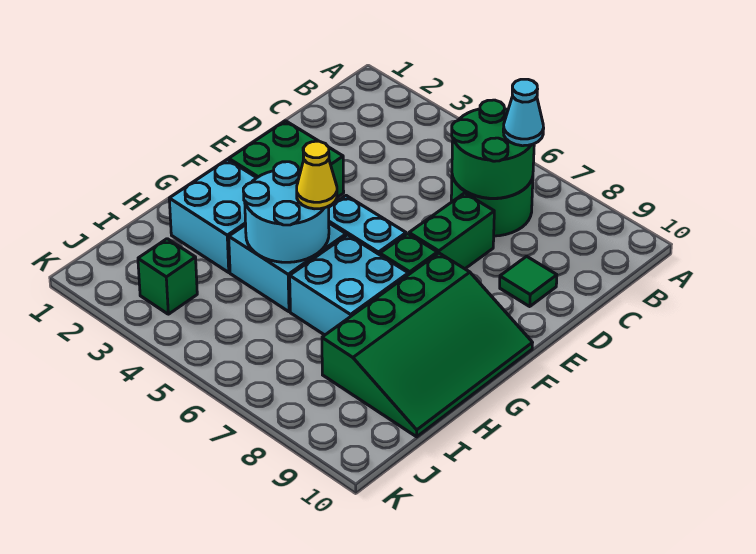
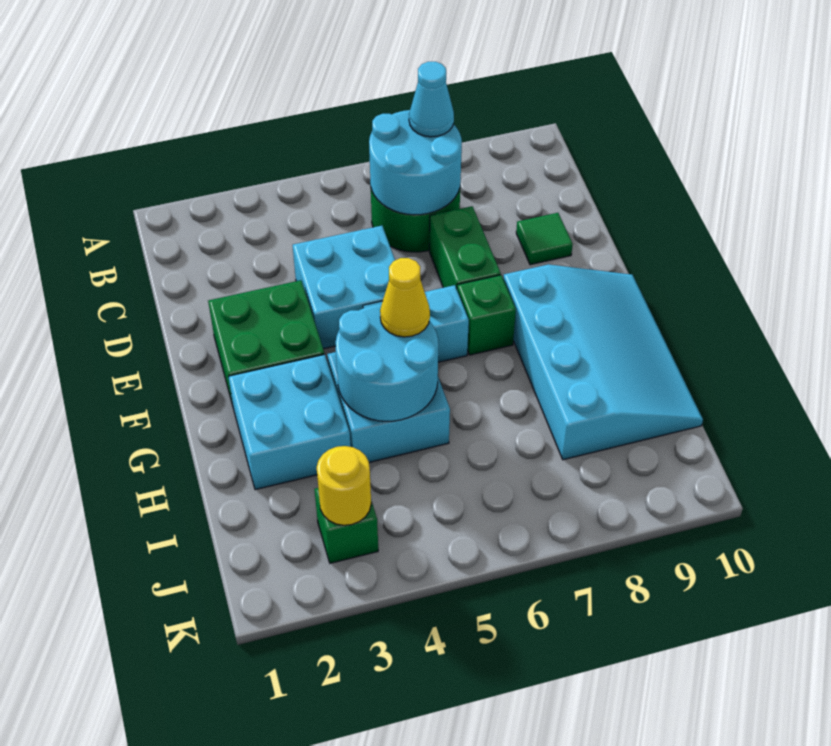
green 2x2 round brick [452,100,534,198] -> cyan 2x2 round brick [369,110,462,215]
green 3x4 slope [322,253,532,437] -> cyan 3x4 slope [503,264,703,460]
cyan 2x2 brick [290,235,408,335] -> cyan 2x2 brick moved to [293,226,395,349]
none -> yellow 1x1 round brick [317,446,371,525]

